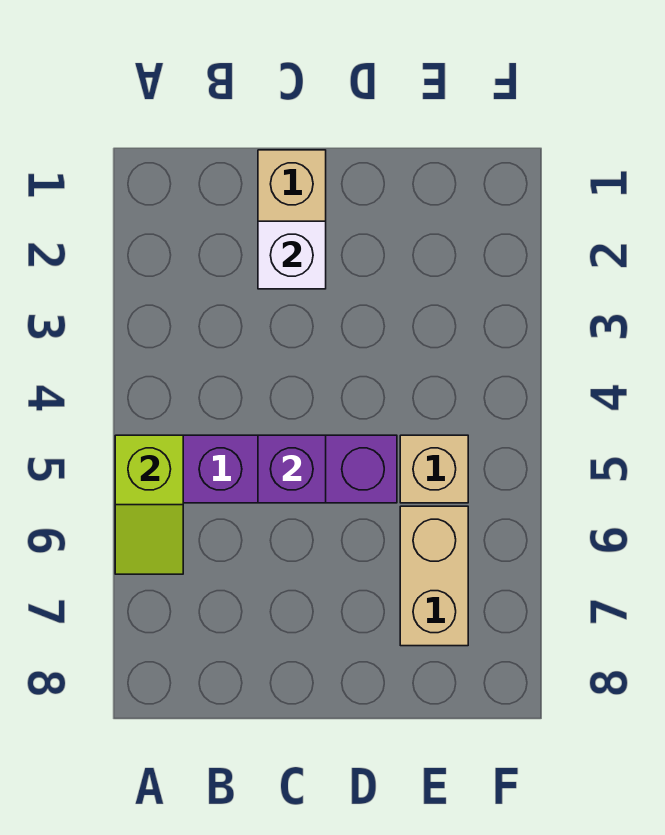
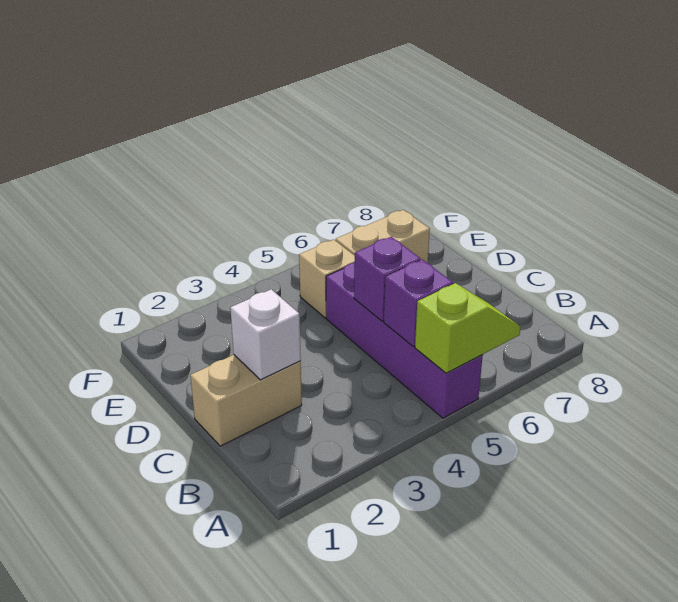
none -> purple 1x1 brick [384,260,453,347]

